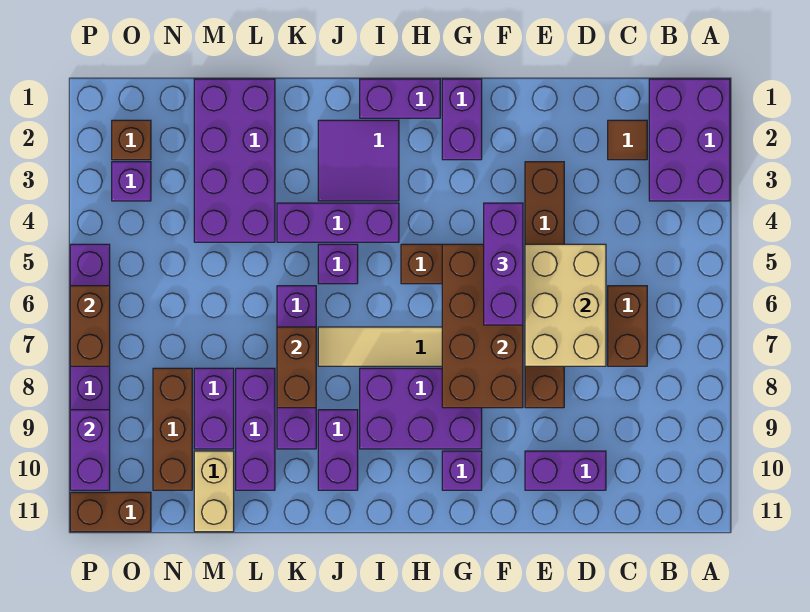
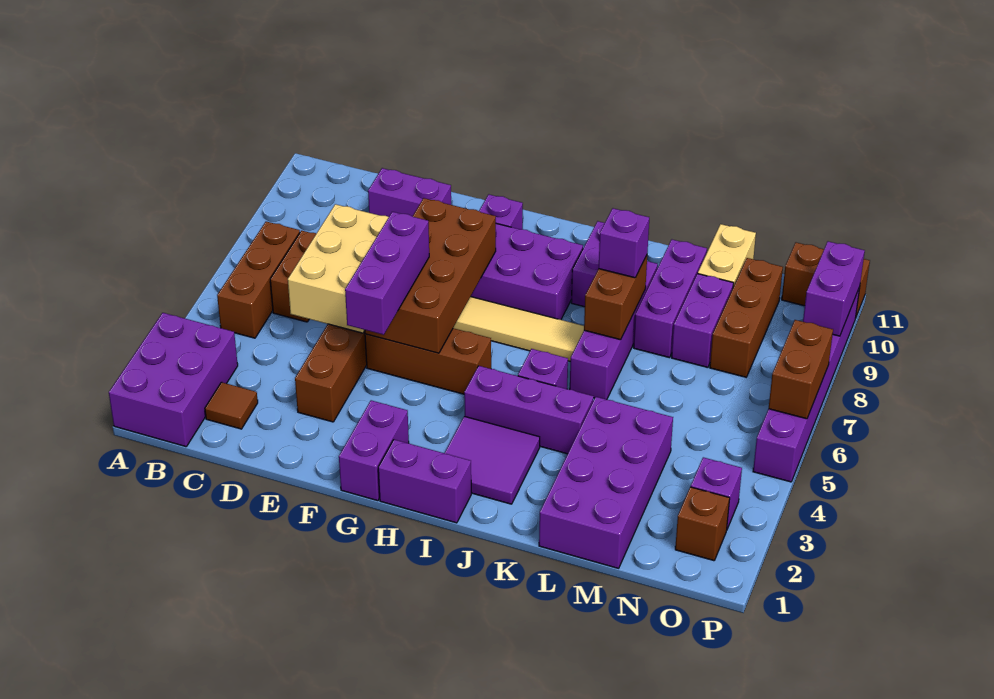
none -> brown 1x3 brick [217,222,300,338]
none -> purple 1x1 brick [599,208,649,278]

